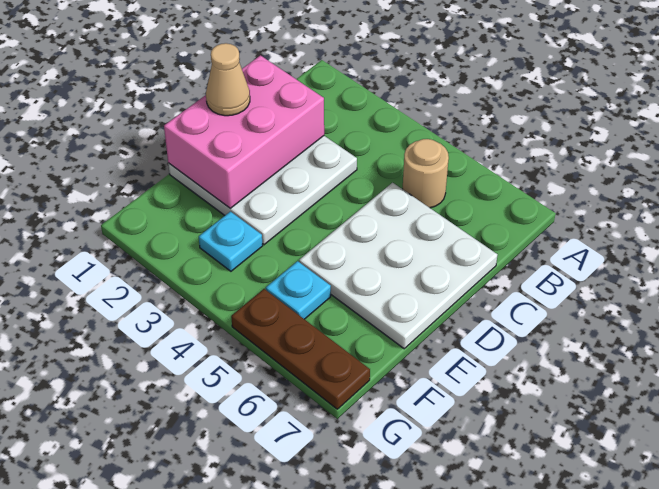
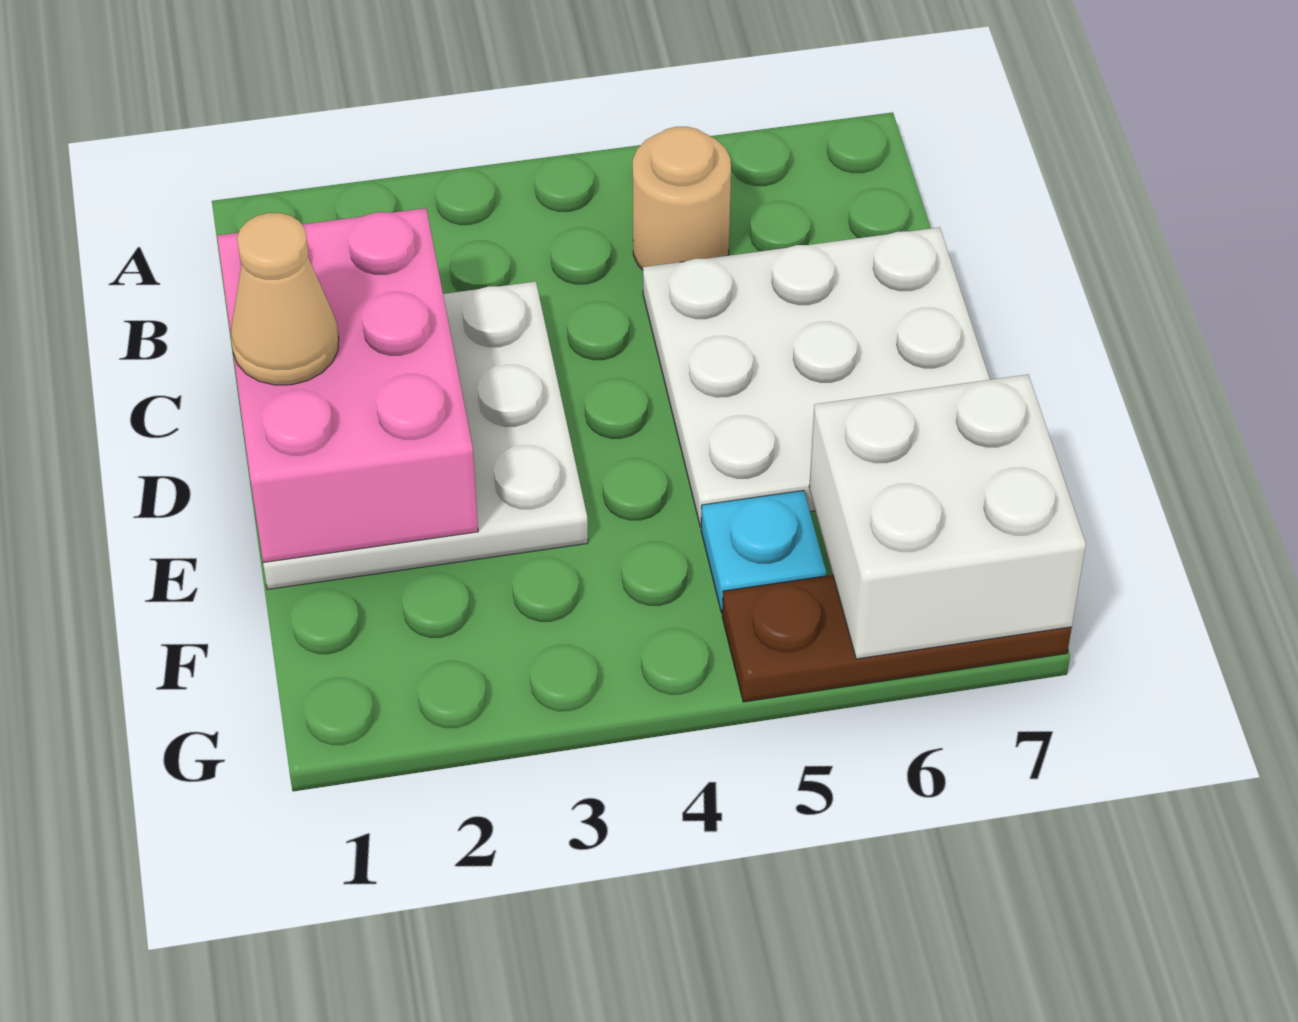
cyan 1x1 plate [199,212,263,271] -> none
none -> white 2x2 brick [809,374,1086,659]

